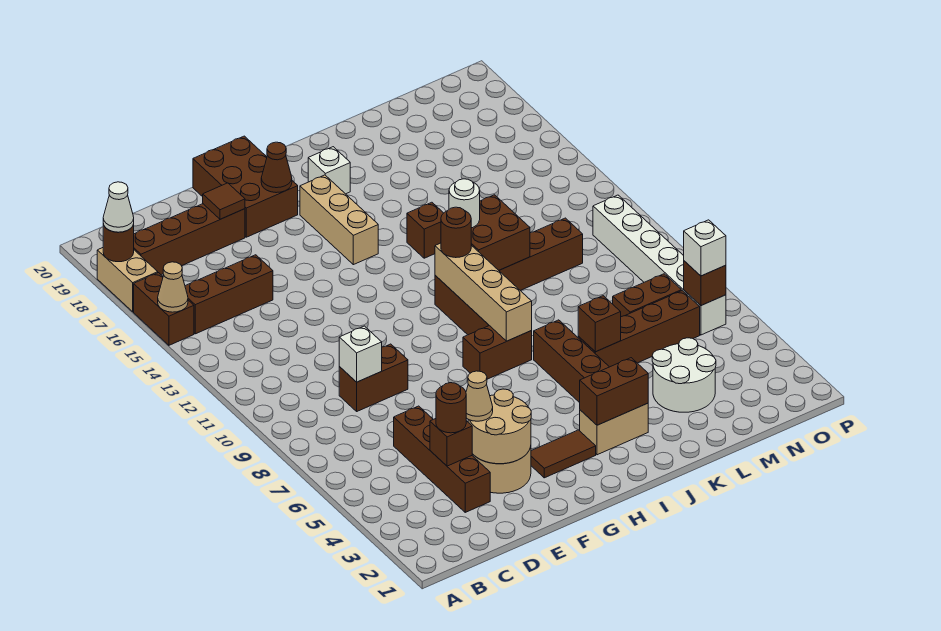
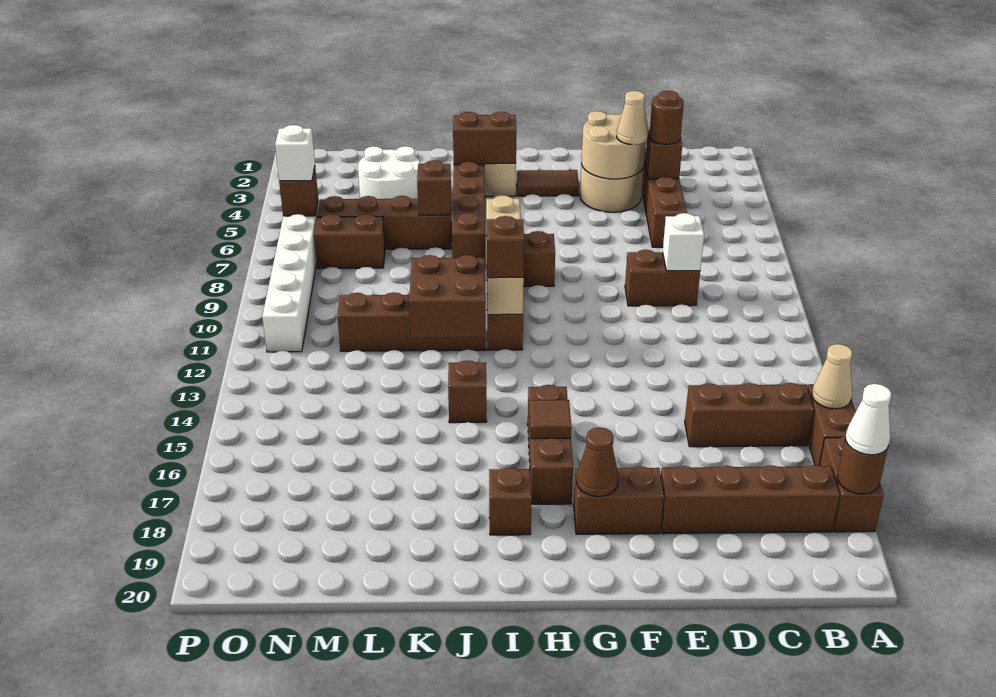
tan 1x2 brick [97,248,158,312] -> brown 1x2 brick [819,436,884,532]
brown 1x1 tile [203,183,245,219] -> brown 1x1 tile moved to [530,400,571,439]
brown 2x3 brick [193,136,298,237] -> brown 1x2 brick [574,466,664,534]
tan 1x3 brick [300,175,378,265] -> brown 1x3 brick [528,385,573,504]
brown 1x1 round brick [441,207,471,258] -> brown 1x1 brick [486,216,524,278]
white 1x1 brick [308,147,350,194] -> brown 1x1 brick [489,468,532,535]
white 1x1 round brick [449,179,480,228] -> none

